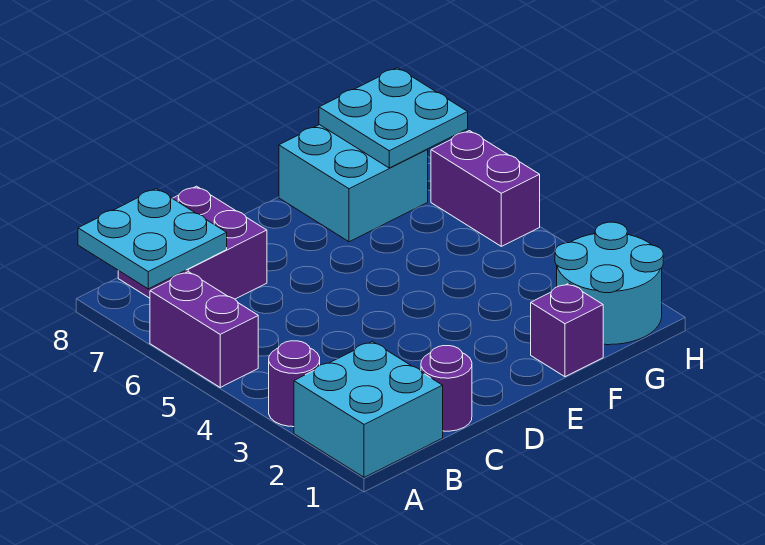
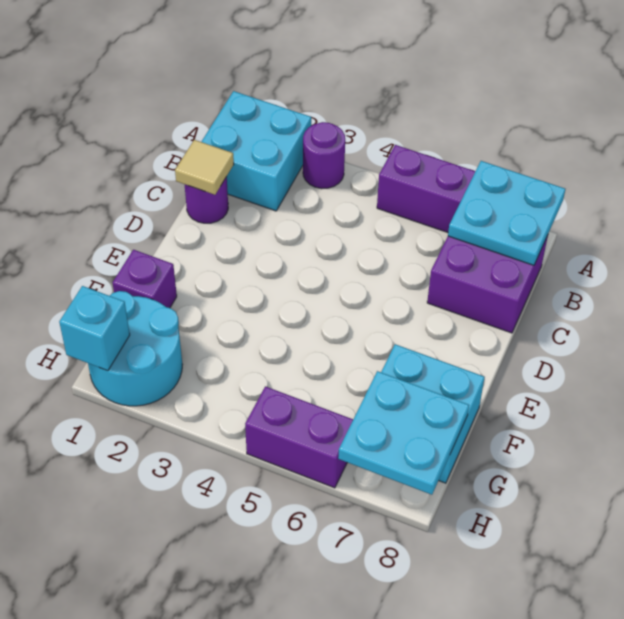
none -> tan 1x1 tile [175,140,234,195]
none -> cyan 1x1 brick [59,286,130,371]

